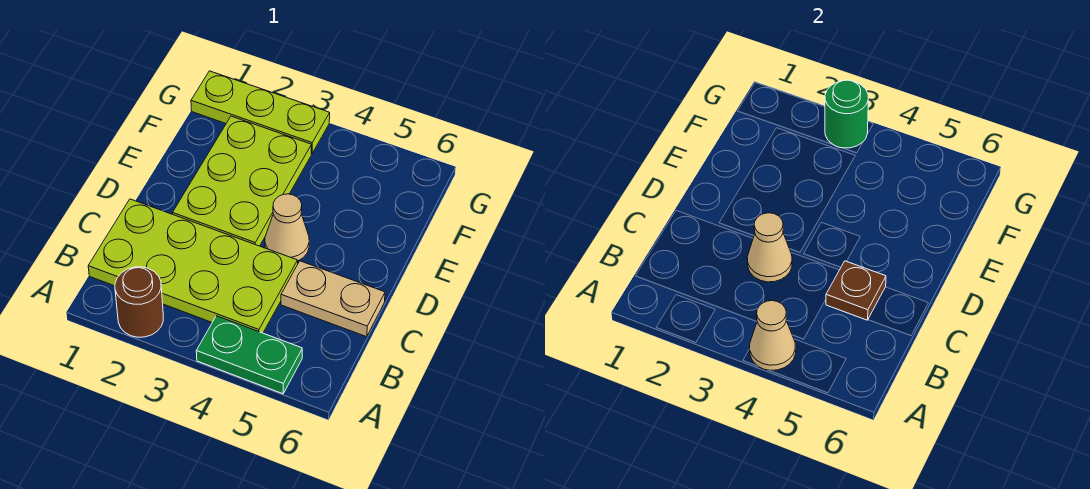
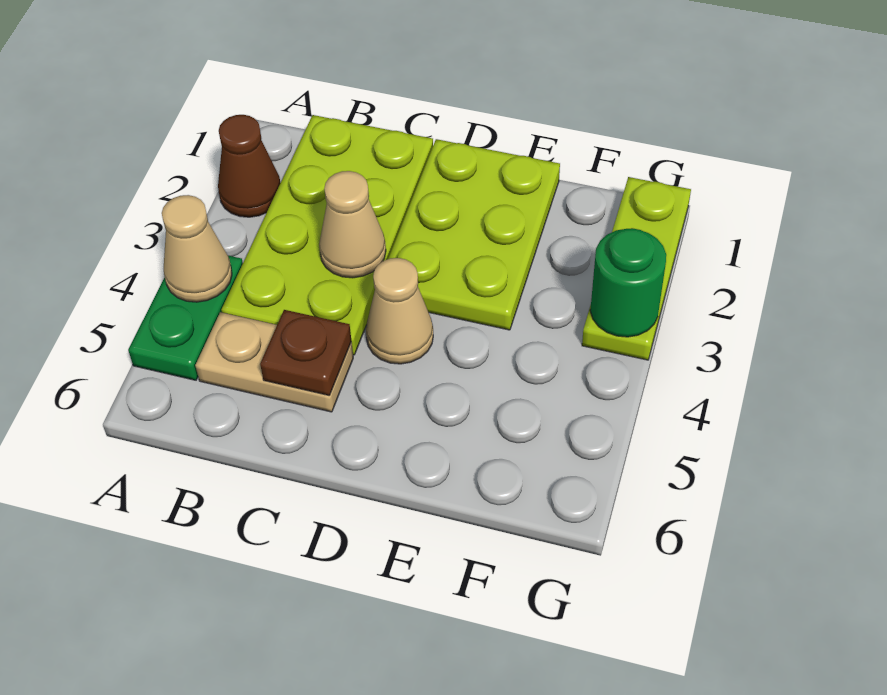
brown 1x1 round brick [115,267,163,337] -> brown 1x1 cone [218,115,280,217]
tan 1x2 plate [281,261,385,337] -> tan 1x2 plate turned to [195,312,353,412]
lime 2x3 plate [173,116,312,246] -> lime 2x3 plate turned to [388,139,560,330]

